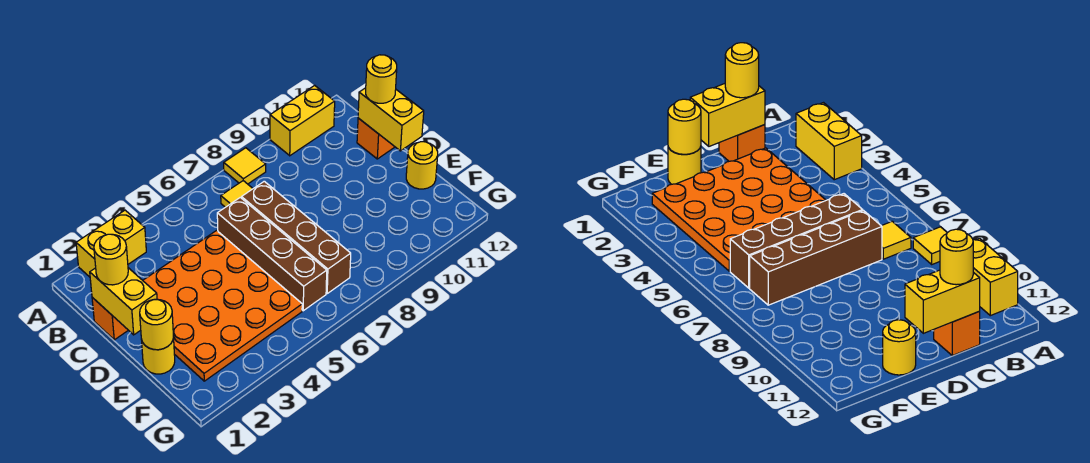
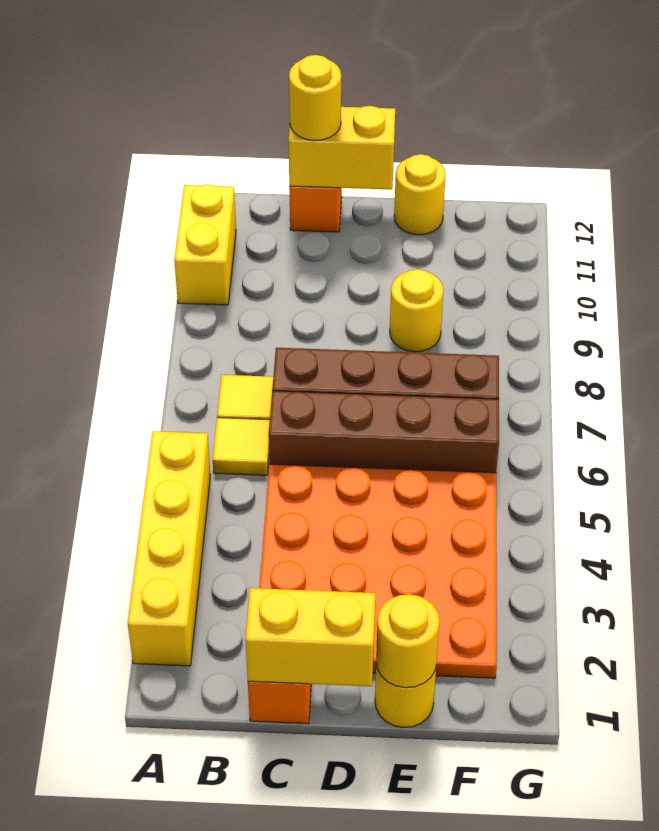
yellow 1x2 brick [76,210,146,277] -> yellow 1x4 brick [128,431,211,666]
yellow 1x1 tile [224,148,266,184] -> yellow 1x1 tile moved to [213,418,270,475]
yellow 1x1 round brick [94,234,128,285] -> yellow 1x1 round brick moved to [390,269,443,352]

